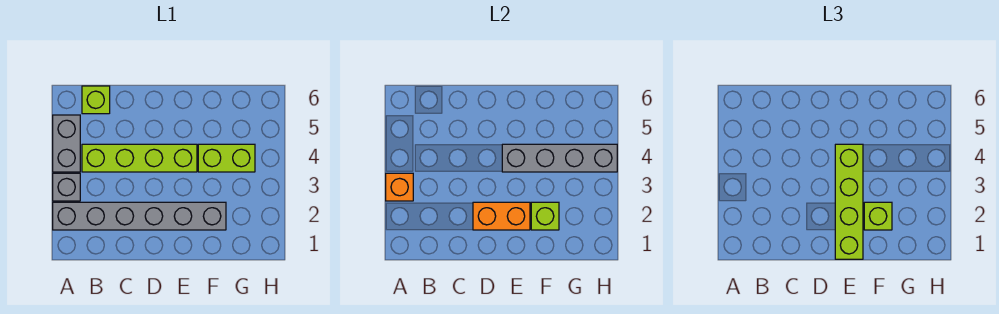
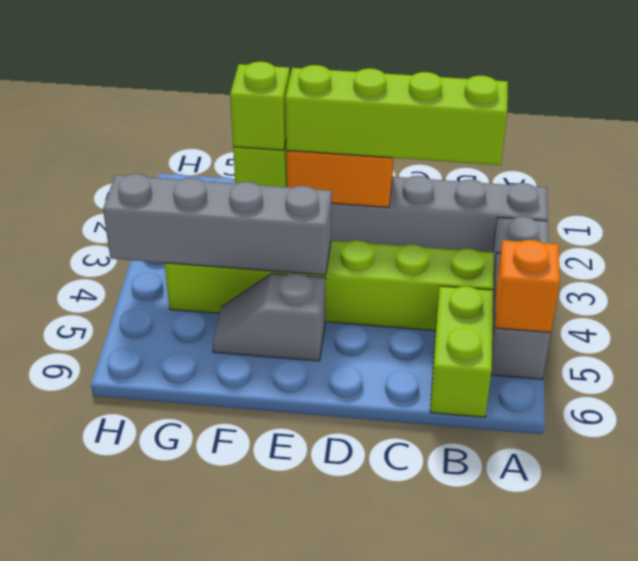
orange 1x1 brick [386,173,413,201] -> orange 1x1 brick moved to [495,240,560,332]
lime 1x1 brick [82,86,110,114] -> lime 1x2 brick [430,286,493,417]
lime 1x4 brick [835,144,863,259] -> lime 1x4 brick turned to [285,65,508,165]
none -> grey 1x2 slope [212,273,326,361]

